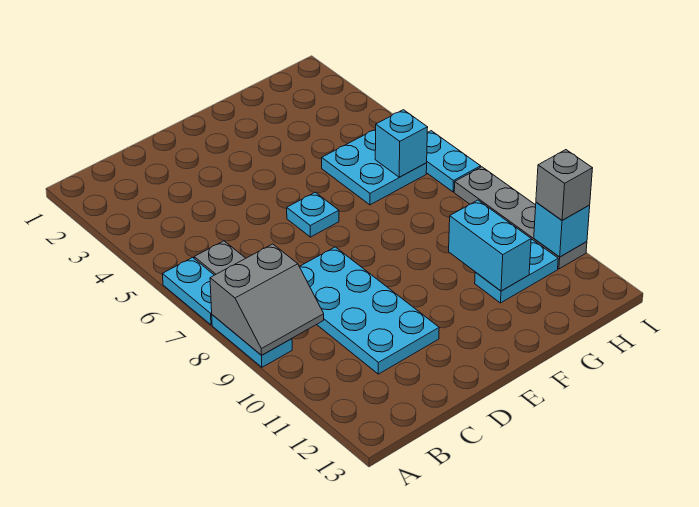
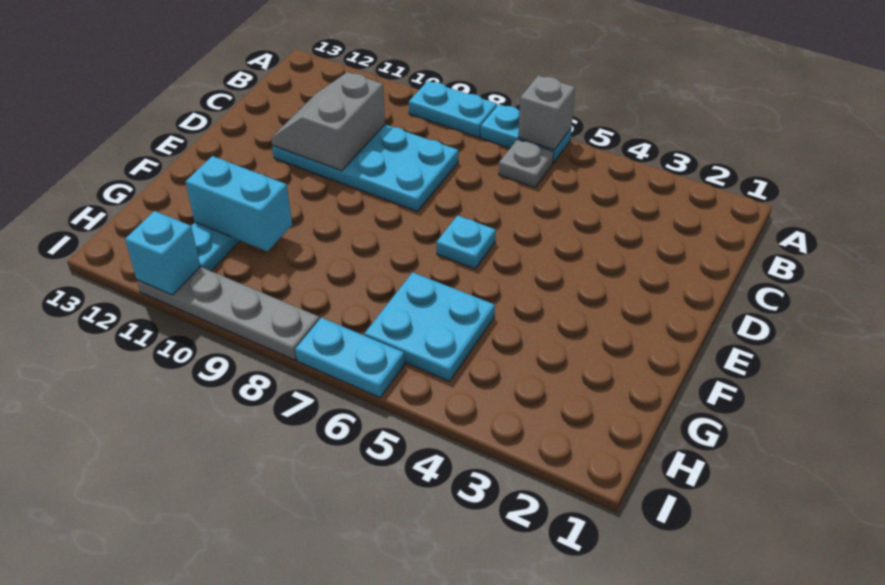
grey 2x2 slope [210,244,324,355] -> grey 2x2 slope moved to [271,72,385,171]
cyan 1x1 brick [375,110,428,177] -> none
grey 1x1 brick [536,150,593,220] -> grey 1x1 brick moved to [518,75,575,150]

